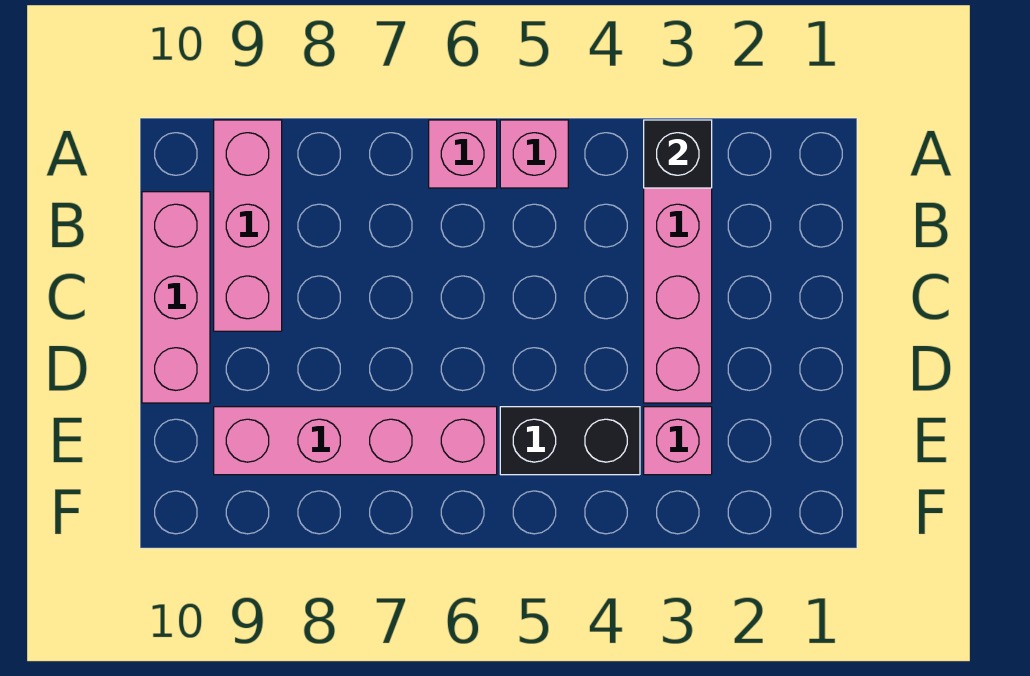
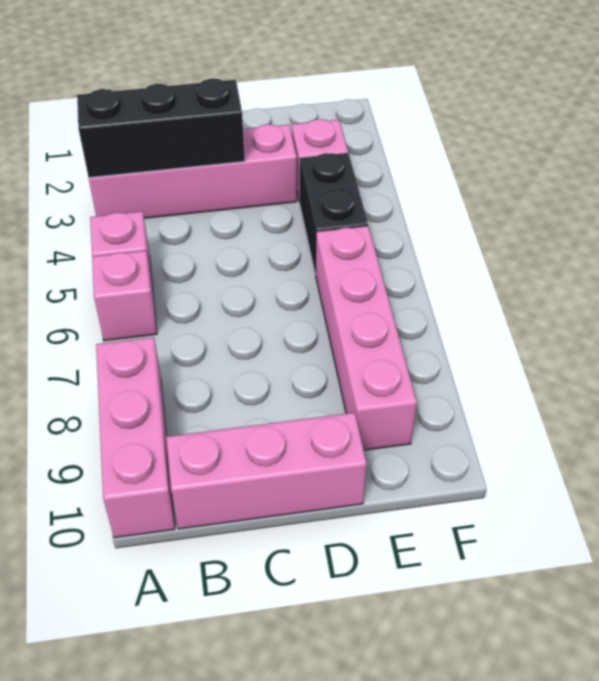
black 1x1 brick [644,120,712,188] -> black 1x3 brick [77,79,245,178]
pink 1x3 brick [214,120,282,331] -> pink 1x3 brick turned to [96,337,175,538]

